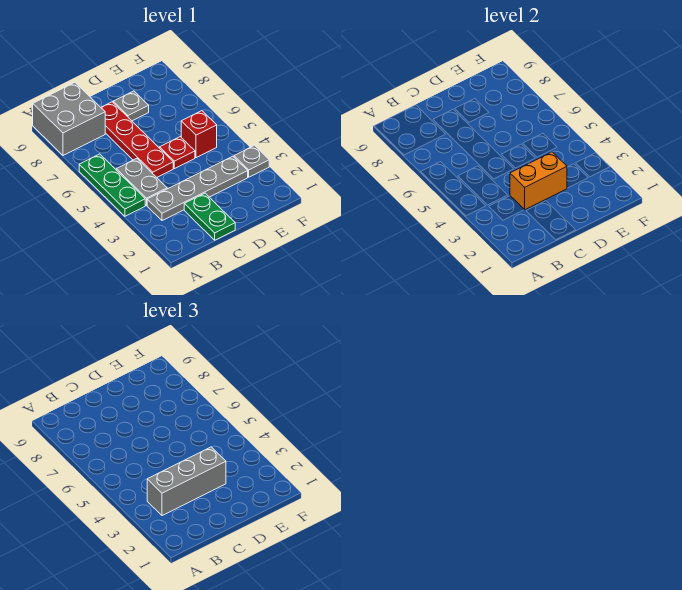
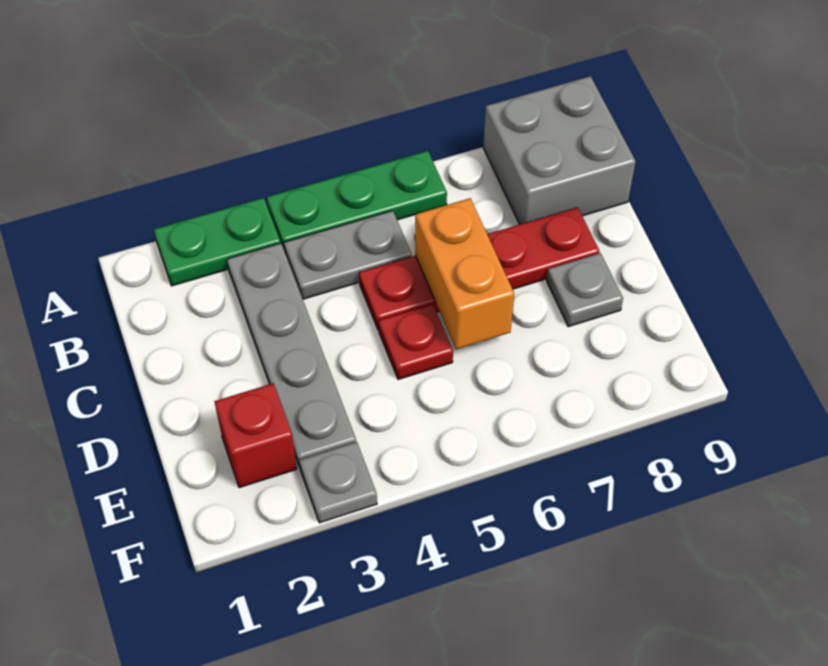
grey 1x3 brick [147,447,226,516] -> none
green 1x2 plate [184,193,235,240] -> green 1x2 plate moved to [154,198,281,286]
orange 1x2 brick [510,152,567,210] -> orange 1x2 brick moved to [415,198,514,349]
red 1x1 brick [181,111,217,158] -> red 1x1 brick moved to [215,383,297,488]

